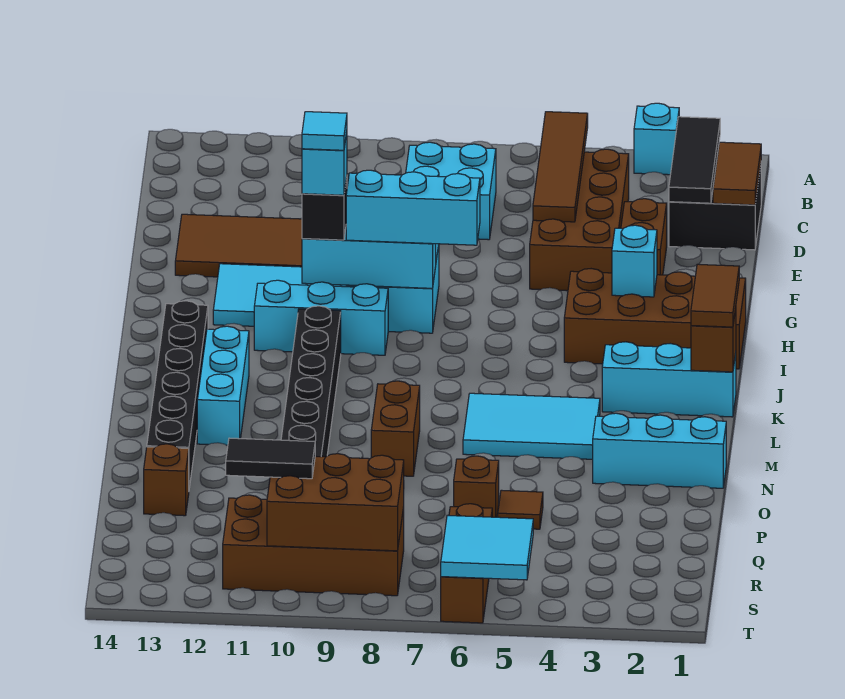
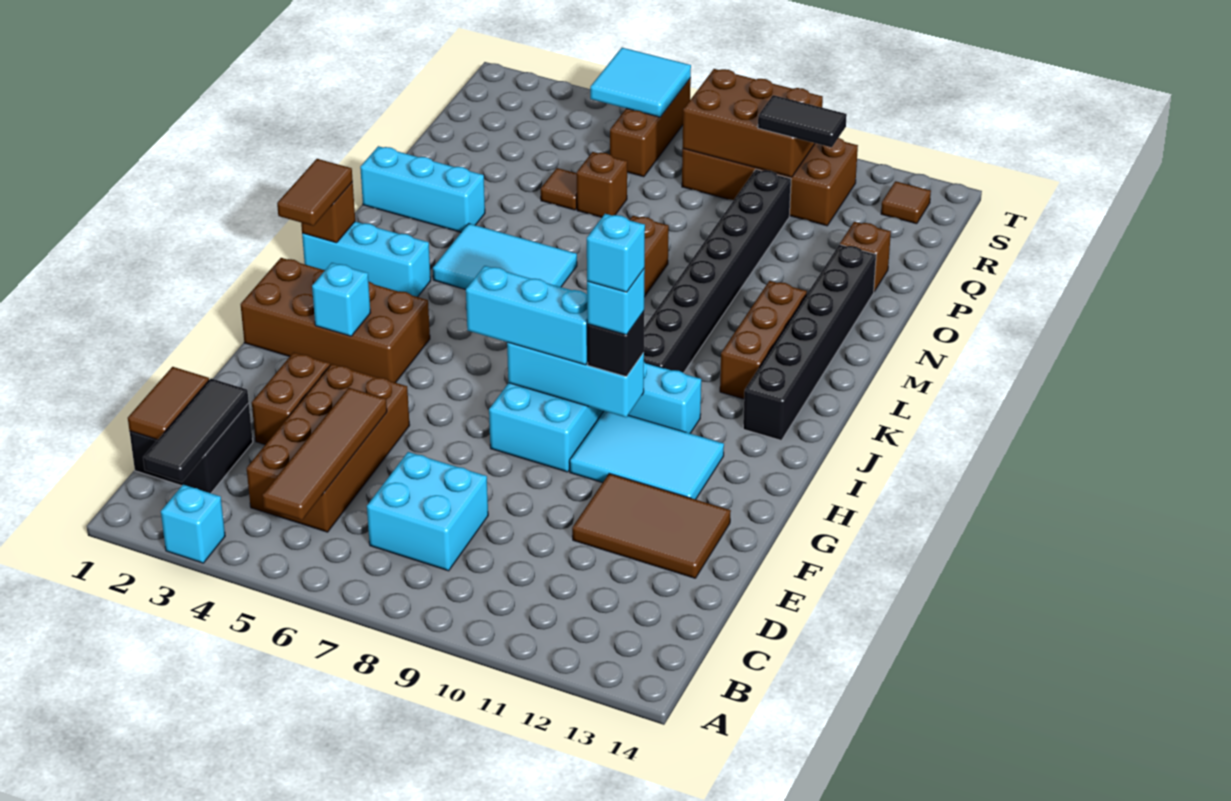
cyan 1x1 tile [302,112,347,150] -> cyan 1x1 brick [587,214,645,292]
cyan 1x3 brick [197,326,249,445] -> brown 1x3 brick [720,281,807,399]
none -> brown 1x1 tile [881,181,931,224]

